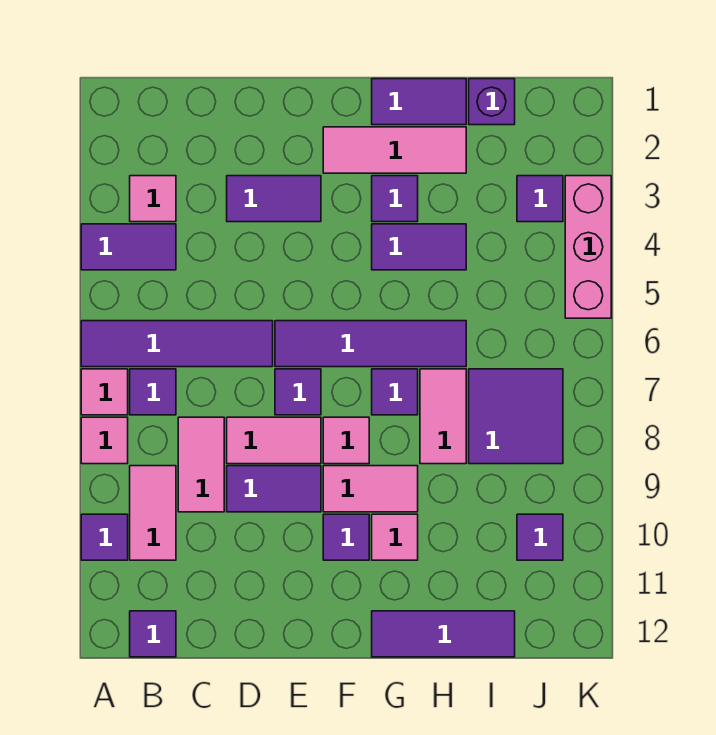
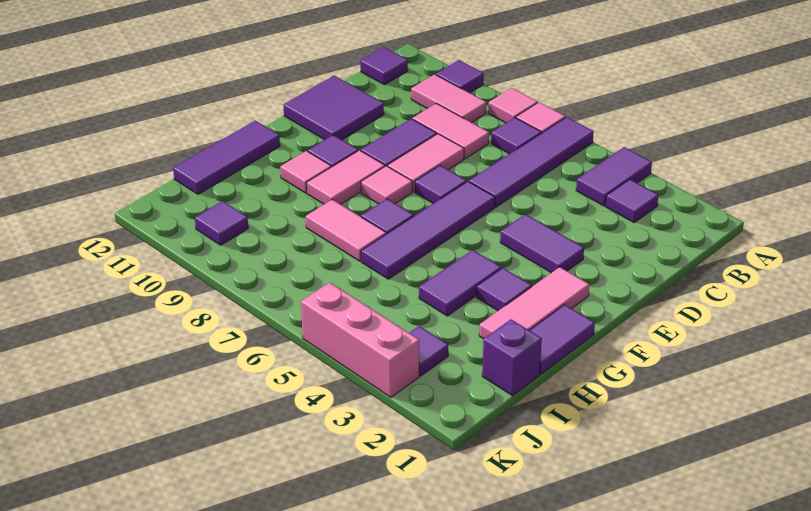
pink 1x1 tile [130,176,176,222] -> purple 1x1 tile [606,179,658,222]
purple 1x2 tile [227,176,321,222] -> purple 1x2 tile turned to [500,214,584,273]
purple 2x2 tile [469,369,563,464] -> purple 2x2 tile moved to [283,76,384,140]

